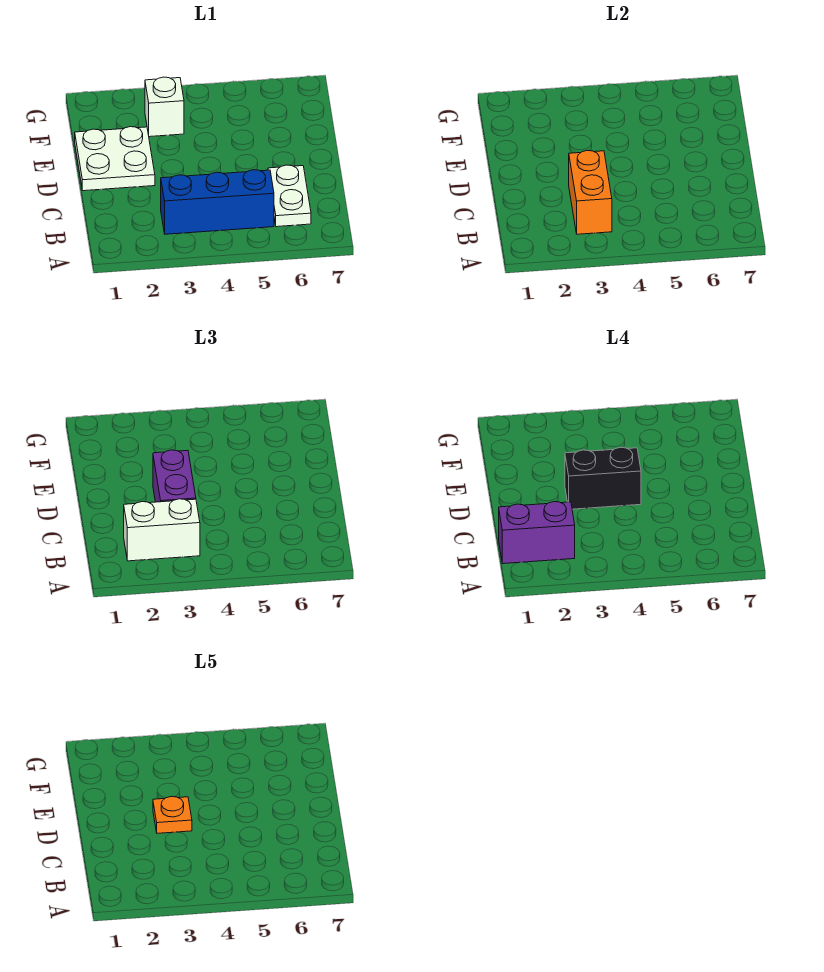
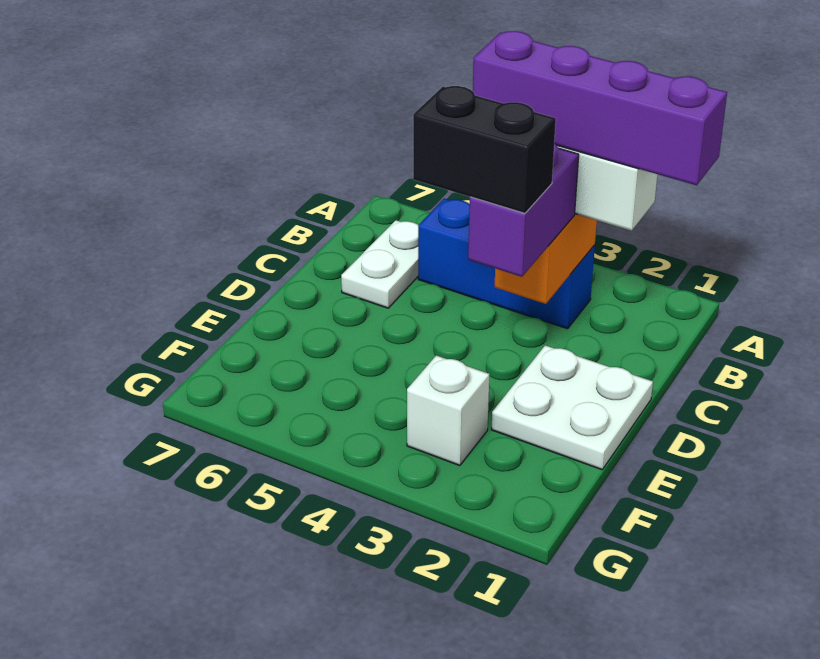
purple 1x2 brick [499,502,575,564] -> purple 1x4 brick [473,31,727,185]
orange 1x1 plate [153,797,192,833] -> none

